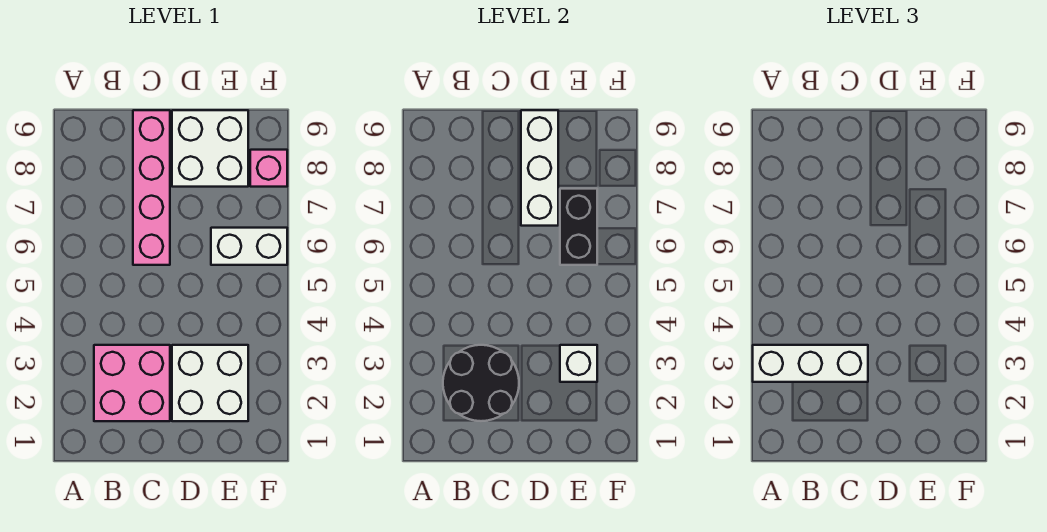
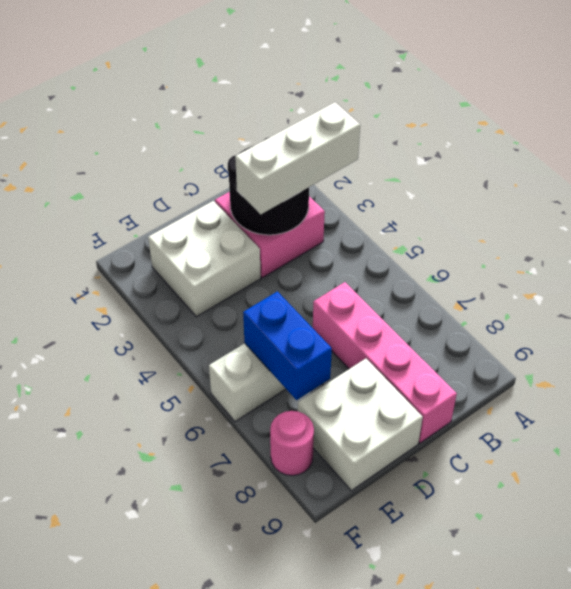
white 1x3 brick [521,110,558,226] -> none
white 1x1 brick [560,345,597,382] -> none
black 1x2 brick [560,189,597,265] -> blue 1x2 brick [243,292,332,400]
pink 1x1 brick [250,150,287,187] -> pink 1x1 round brick [270,411,314,476]

